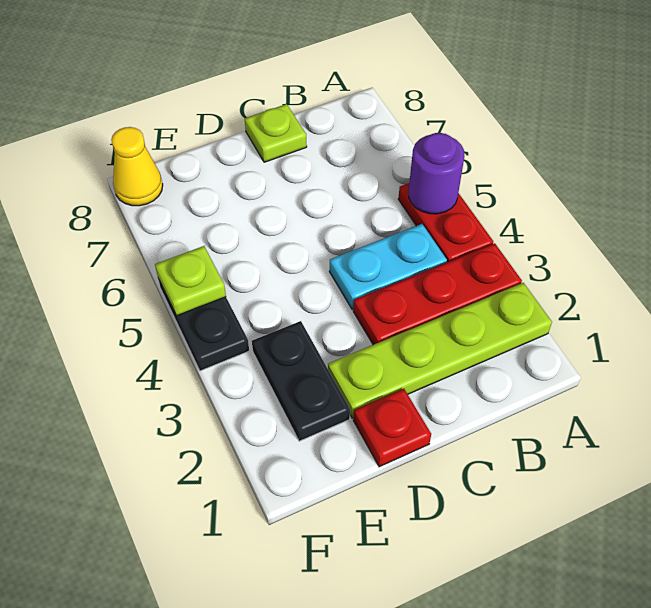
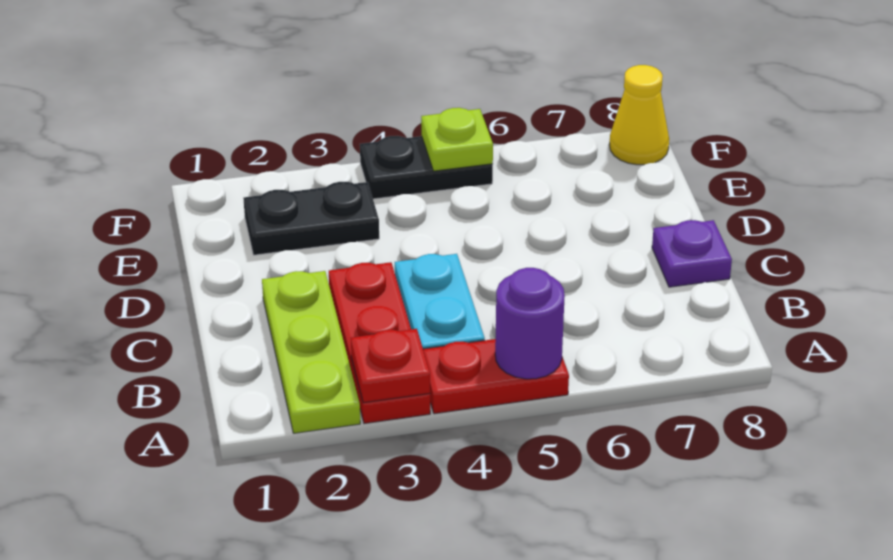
lime 1x4 plate [328,283,552,418] -> lime 1x3 plate [262,271,360,433]
lime 1x1 plate [245,104,307,162] -> purple 1x1 plate [652,220,732,287]
red 1x1 plate [353,389,431,467] -> red 1x1 plate moved to [351,329,430,403]

